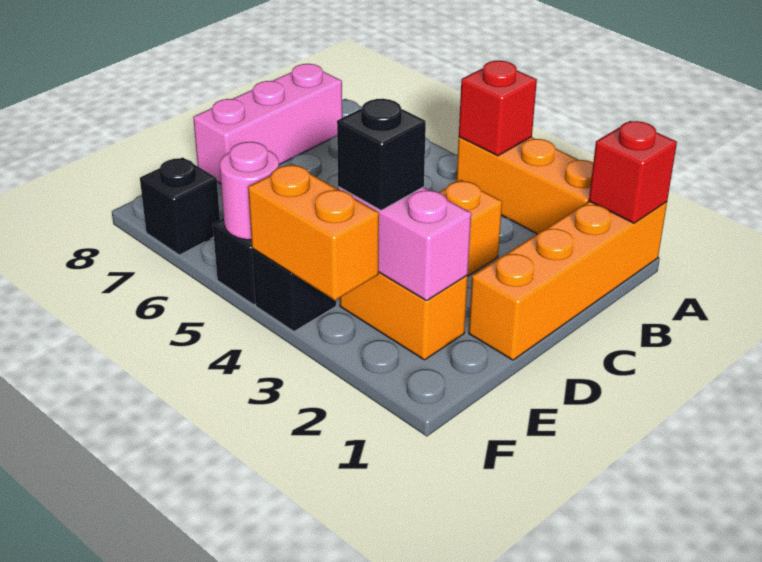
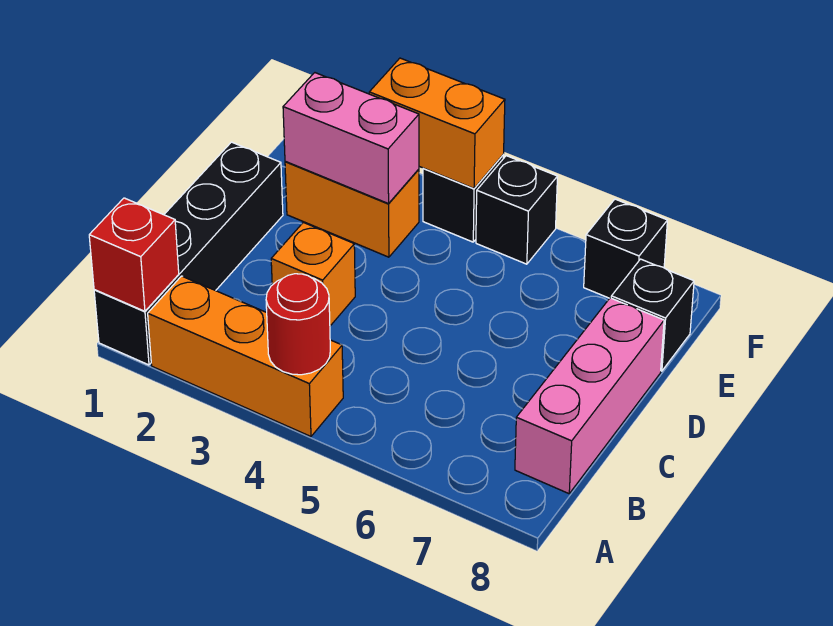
orange 1x4 brick [469,201,667,360] -> black 1x4 brick [94,142,283,365]
red 1x1 brick [459,61,537,156] -> red 1x1 round brick [266,274,330,375]
black 1x1 brick [337,99,426,210] -> black 1x1 brick moved to [611,259,694,371]
pink 1x1 round brick [220,142,279,240] -> none

